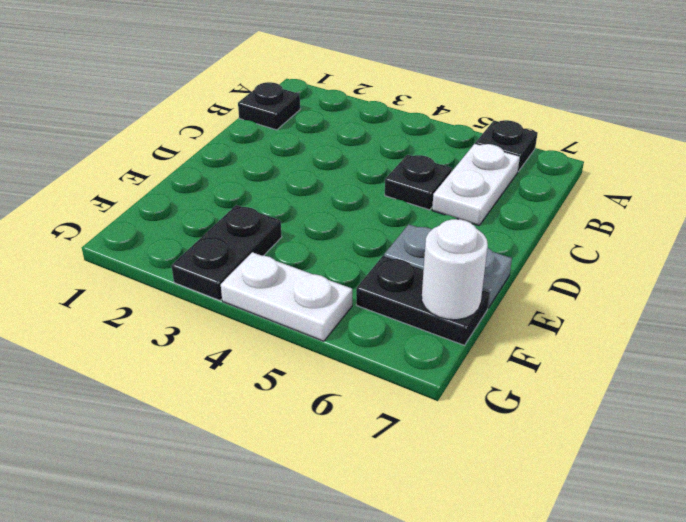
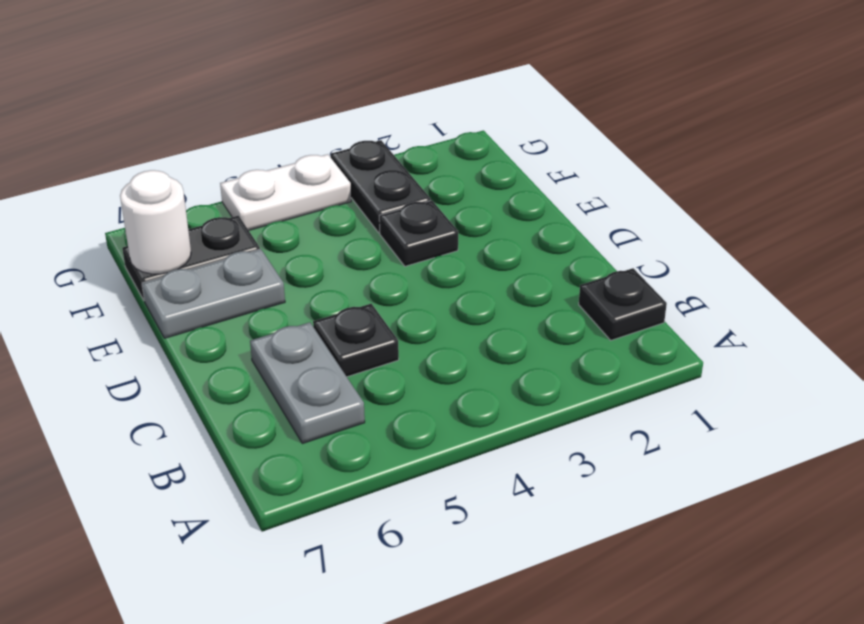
black 1x1 plate [475,120,538,171] -> black 1x1 plate moved to [379,200,458,266]
white 1x2 plate [432,144,520,226] -> grey 1x2 plate [250,322,365,444]

